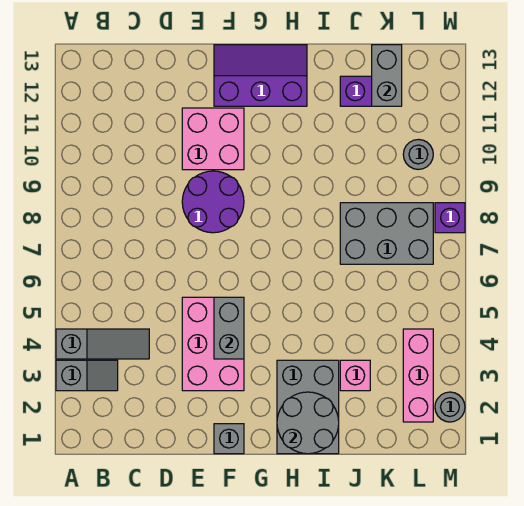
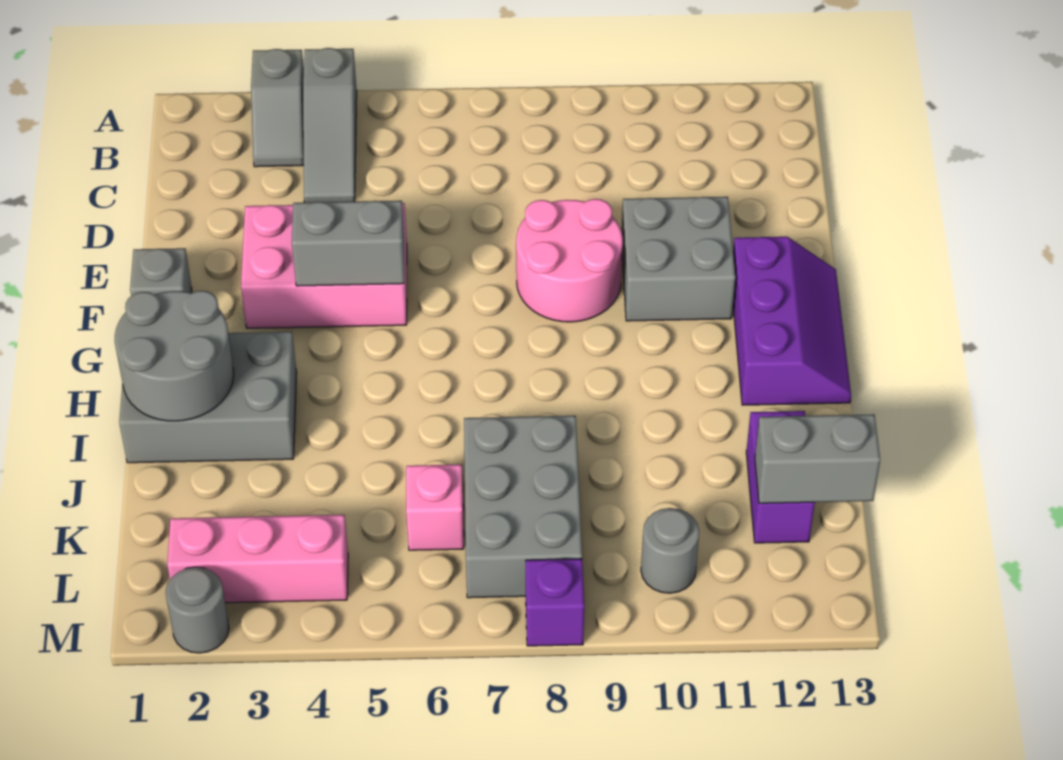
purple 2x2 round brick [182,171,244,233] -> pink 2x2 round brick [516,199,623,322]
pink 2x2 brick [182,108,244,170] -> grey 2x2 brick [622,197,735,321]
pink 1x1 brick [340,360,370,391] -> pink 1x1 brick moved to [406,465,464,550]

